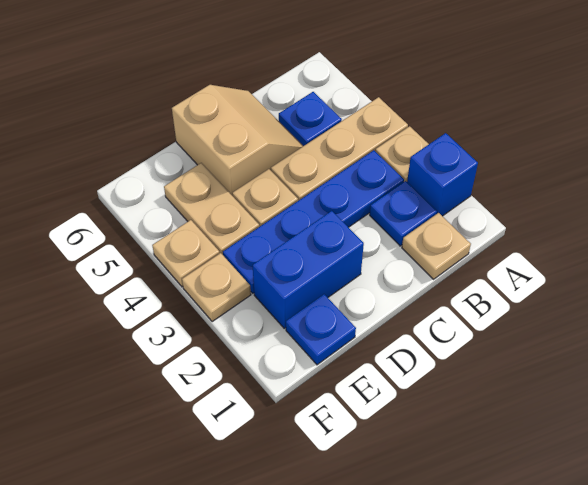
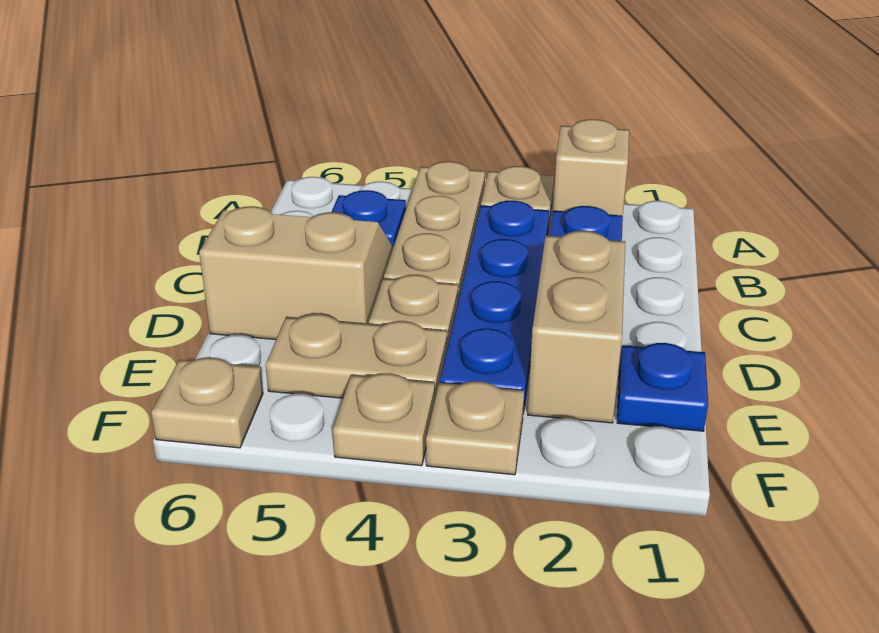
blue 1x1 brick [407,133,478,216] -> tan 1x1 brick [553,119,629,216]
tan 1x1 plate [402,213,471,279] -> tan 1x1 plate moved to [151,358,263,448]
blue 1x2 brick [253,211,364,328] -> tan 1x2 brick [528,231,625,423]

